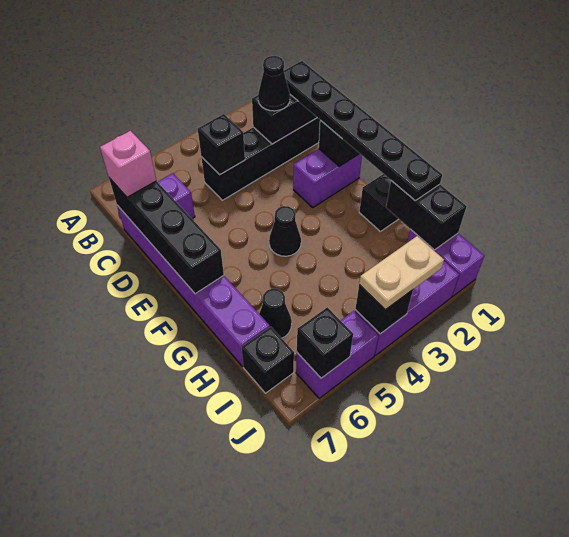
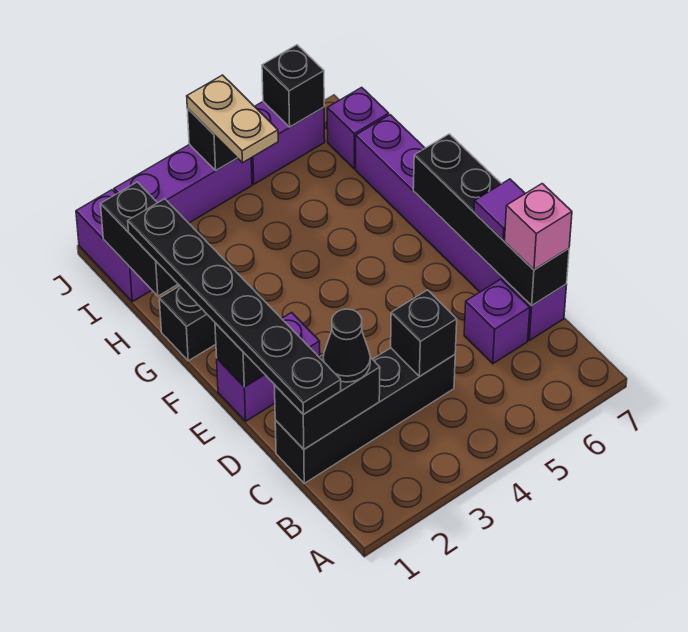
none -> purple 1x1 tile [474,179,525,240]
black 1x1 cone [269,206,301,256] -> none
black 1x1 cone [259,289,292,338] -> none
black 1x1 brick [241,327,294,393] -> purple 1x1 brick [327,87,389,169]
tan 1x2 plate [359,236,444,310] -> tan 1x2 plate turned to [187,75,278,163]

